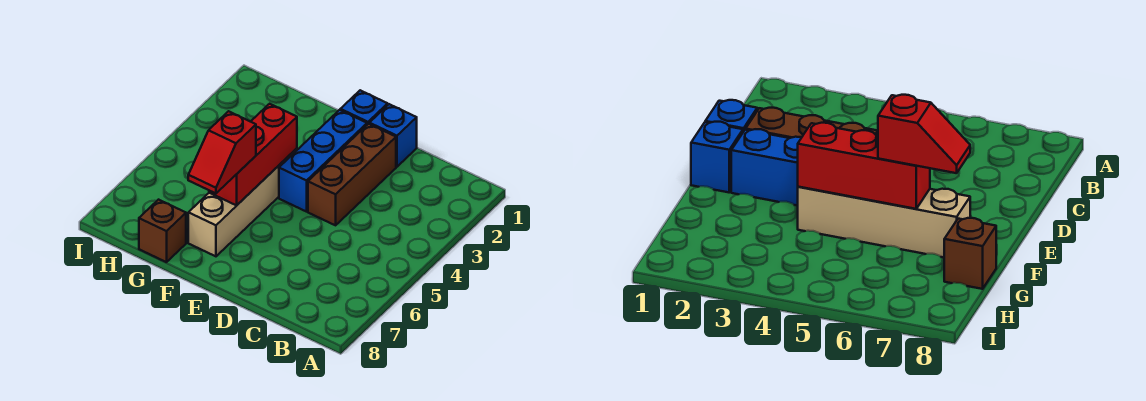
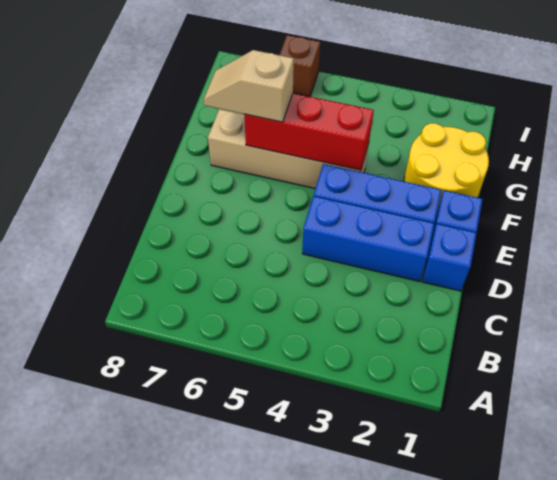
brown 1x3 brick [308,124,396,225] -> blue 1x3 brick [302,196,434,282]
none -> yellow 2x2 round brick [404,123,489,211]
red 1x2 slope [188,111,256,193] -> tan 1x2 slope [204,50,294,122]
brown 1x1 brick [139,200,186,262] -> brown 1x1 brick moved to [279,35,320,96]

